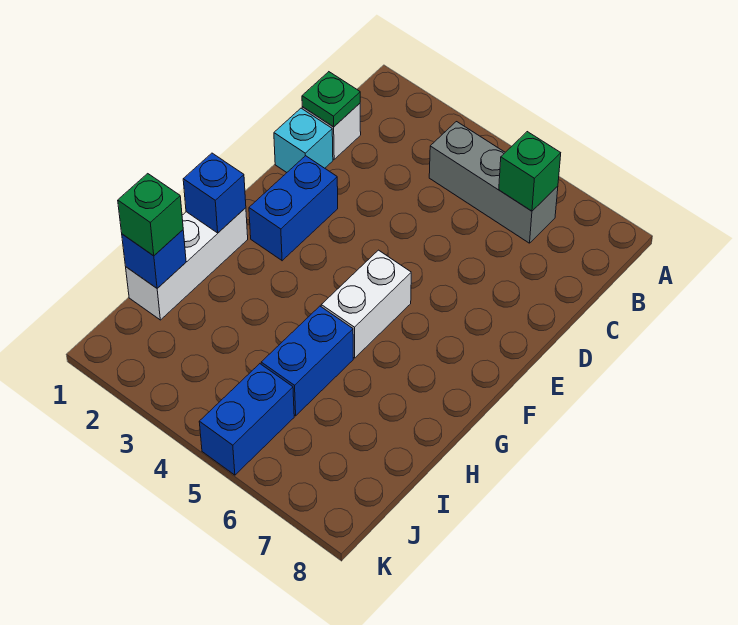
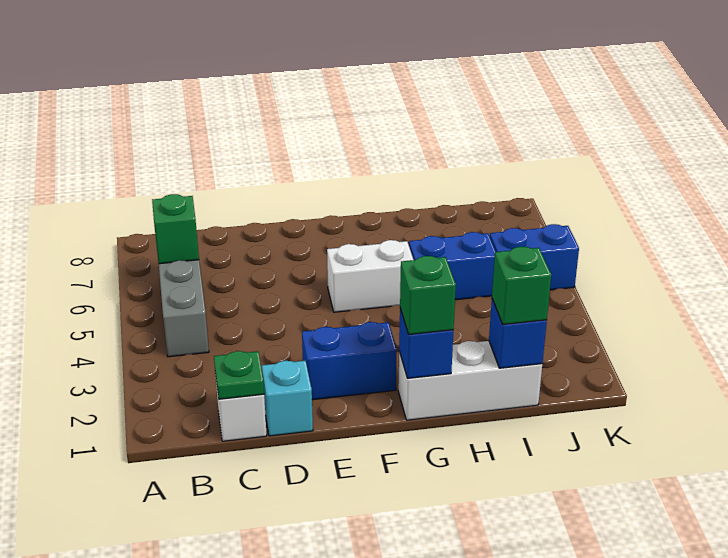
none -> green 1x1 brick [400,256,456,334]

